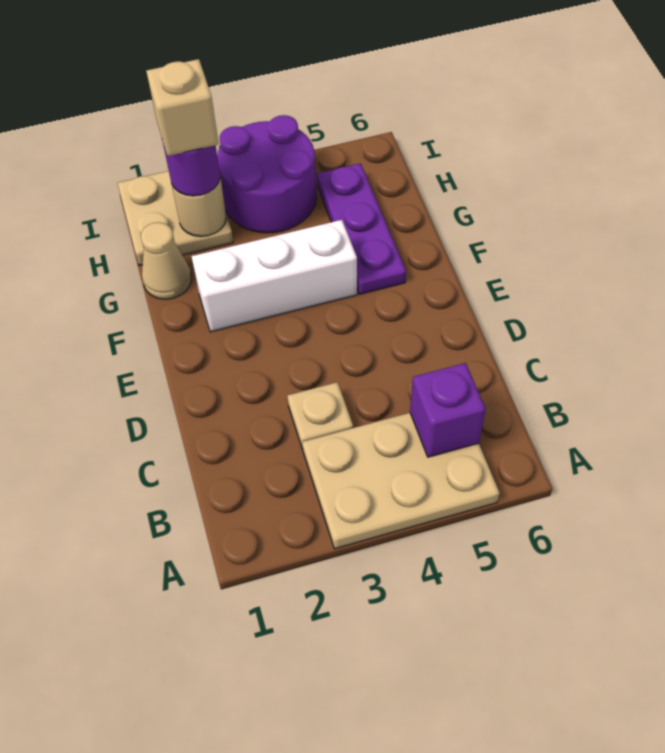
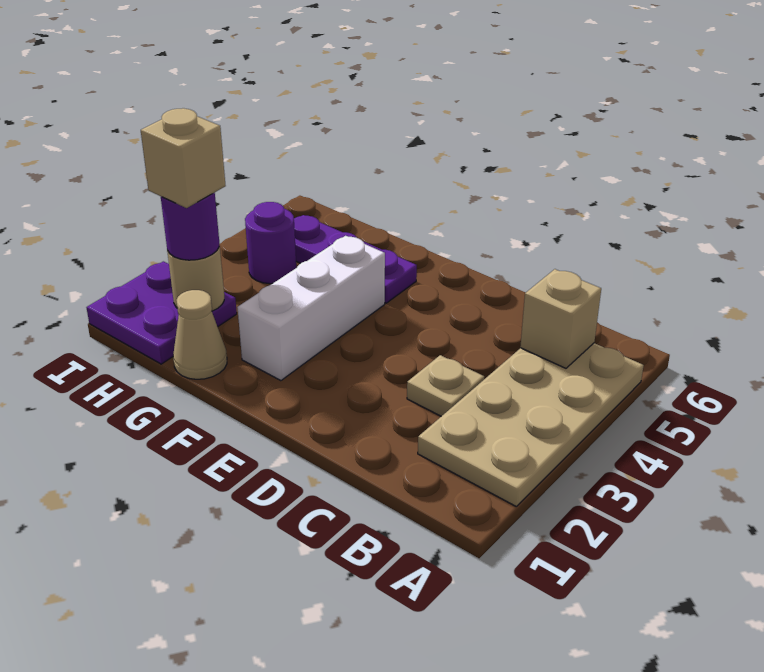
tan 2x3 plate [302,413,500,549] -> tan 2x4 plate [418,343,644,506]
purple 1x1 brick [410,363,486,457] -> tan 1x1 brick [520,269,601,368]
tan 2x2 plate [118,171,233,266] -> purple 2x2 plate [87,261,237,364]
purple 2x2 round brick [217,115,317,233] -> purple 1x1 round brick [245,202,296,284]

